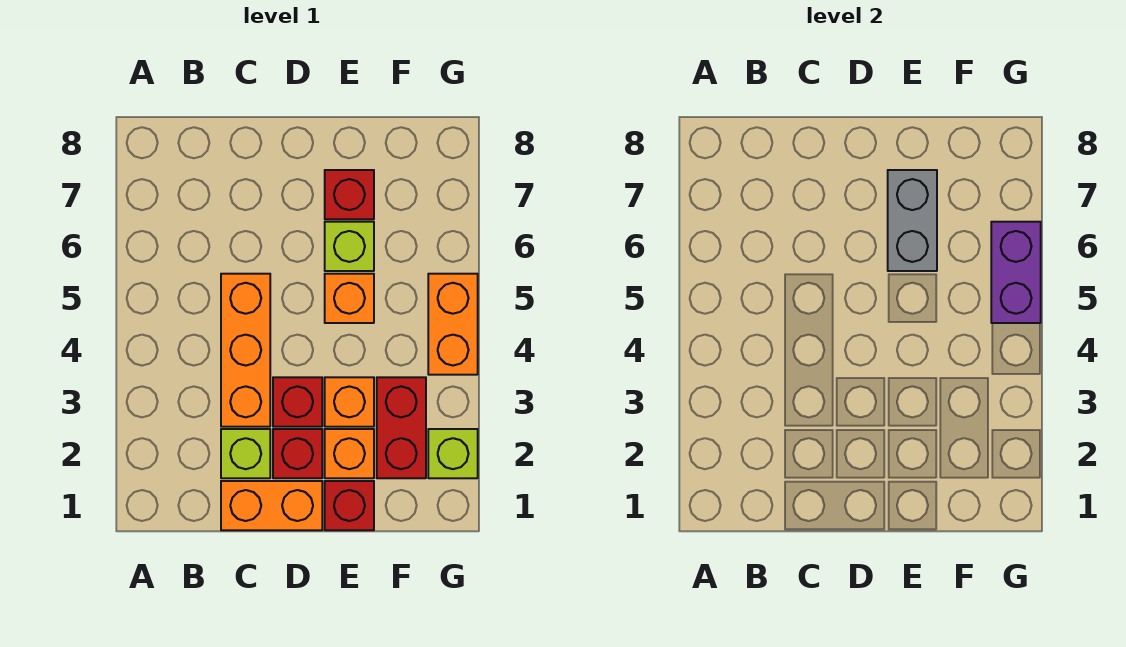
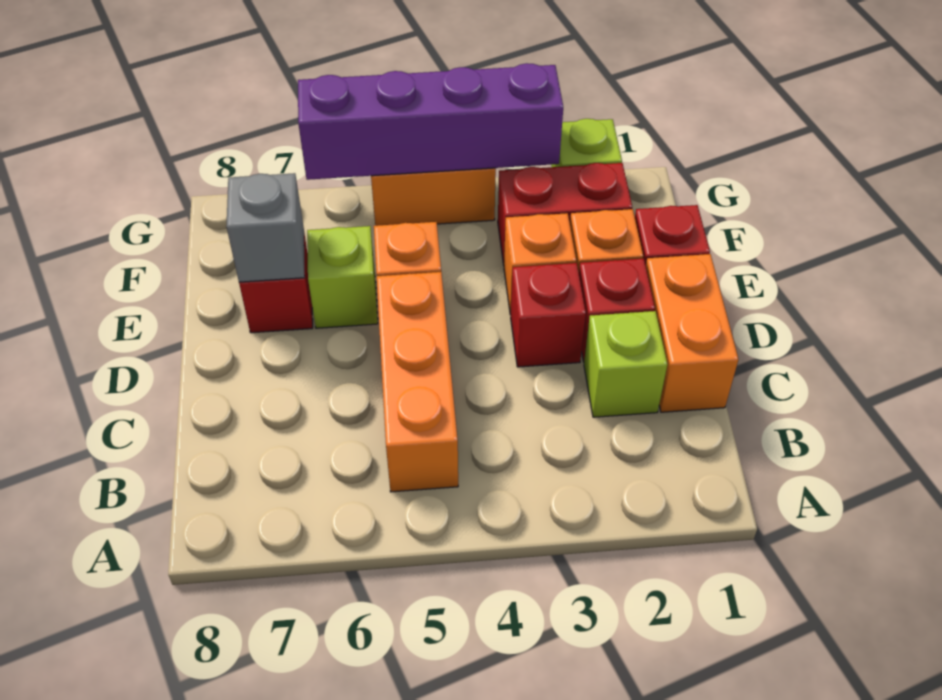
orange 1x3 brick [221,274,270,427] -> orange 1x3 brick turned to [377,272,458,492]
grey 1x2 brick [888,170,937,271] -> grey 1x1 brick [226,173,305,282]
purple 1x2 brick [991,222,1041,323] -> purple 1x4 brick [298,63,563,180]

